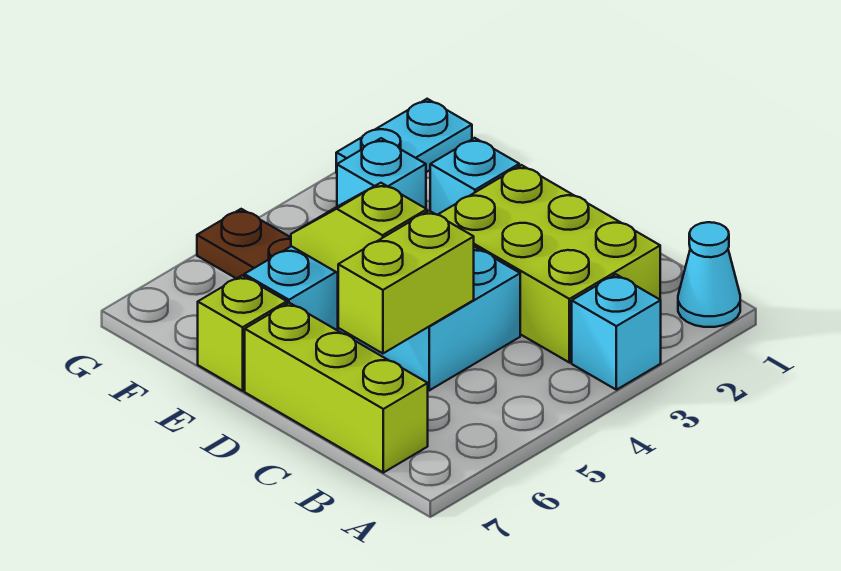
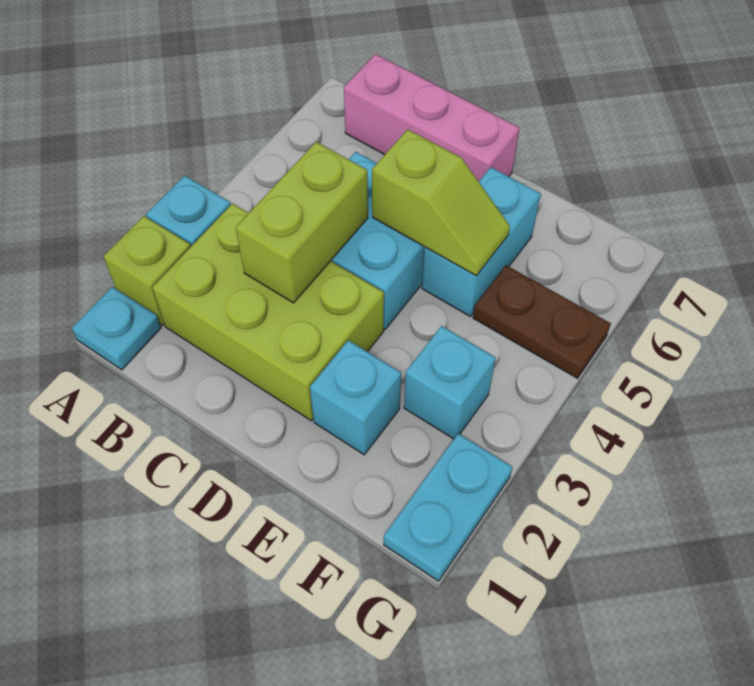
cyan 1x1 cone [678,222,740,327] -> cyan 1x1 plate [72,287,161,370]
lime 1x3 brick [245,303,428,473] -> pink 1x3 brick [344,54,520,181]
lime 1x2 brick [338,211,474,353] -> lime 1x2 brick moved to [236,142,368,303]
lime 1x1 brick [198,276,287,391] -> lime 1x1 brick moved to [104,216,191,325]

